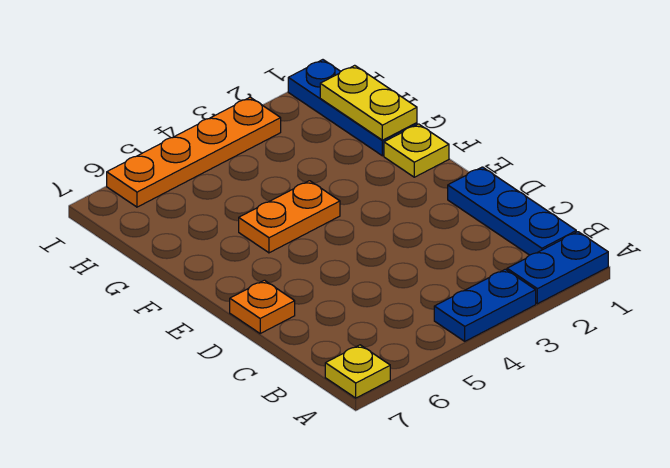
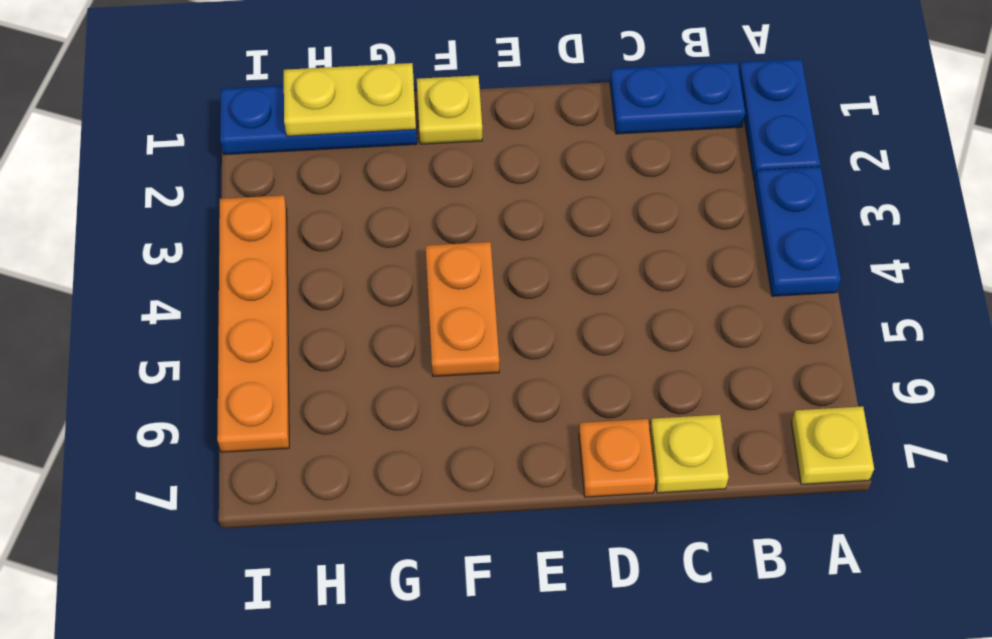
blue 1x3 plate [448,167,576,255] -> blue 1x2 plate [610,62,745,134]
none -> yellow 1x1 plate [650,415,729,493]

